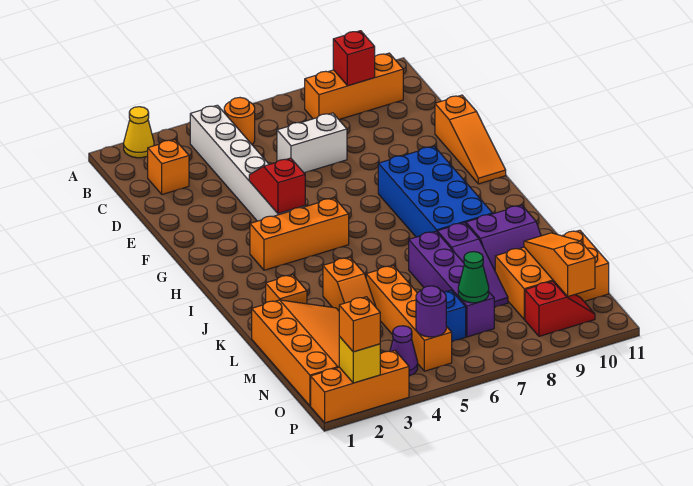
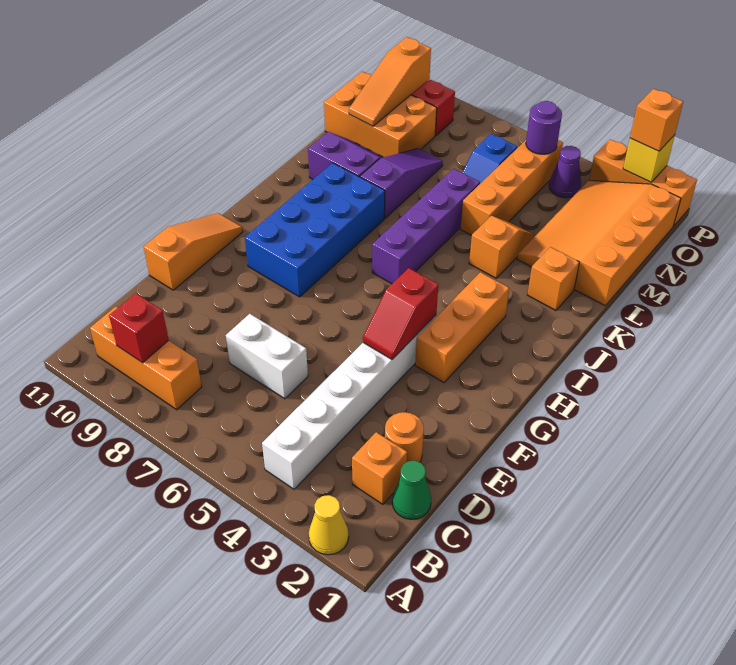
orange 1x1 round brick [224,98,255,144] -> orange 1x1 round brick moved to [385,412,424,462]
orange 1x3 brick [250,198,349,270] -> orange 1x3 brick turned to [415,272,509,382]
purple 1x4 brick [409,231,495,337] -> purple 1x4 brick moved to [372,169,480,284]
green 1x1 cone [458,252,489,303] -> green 1x1 cone moved to [392,461,431,519]

